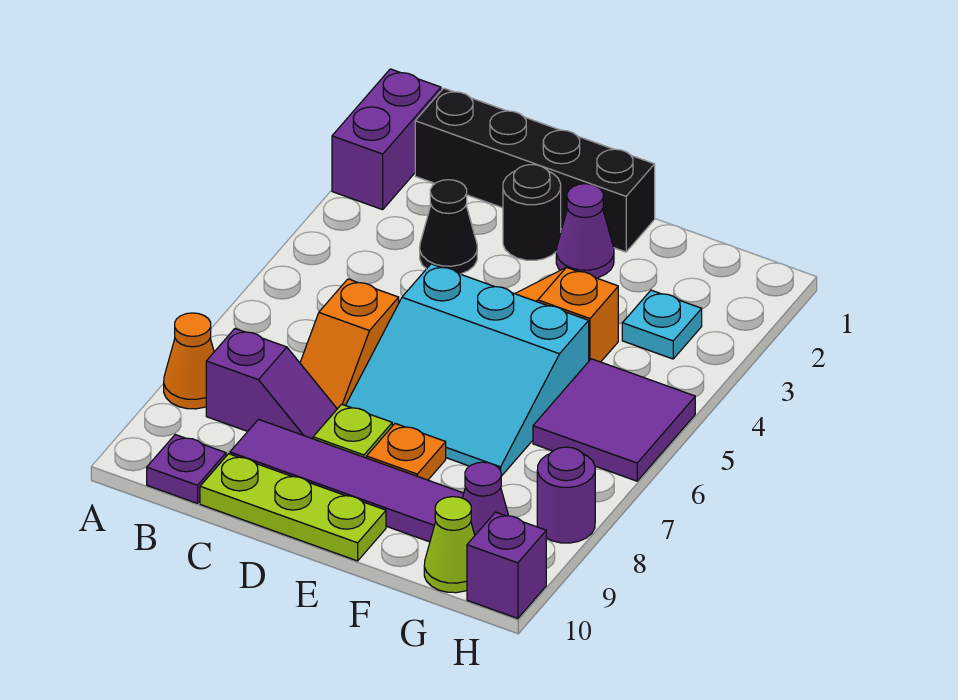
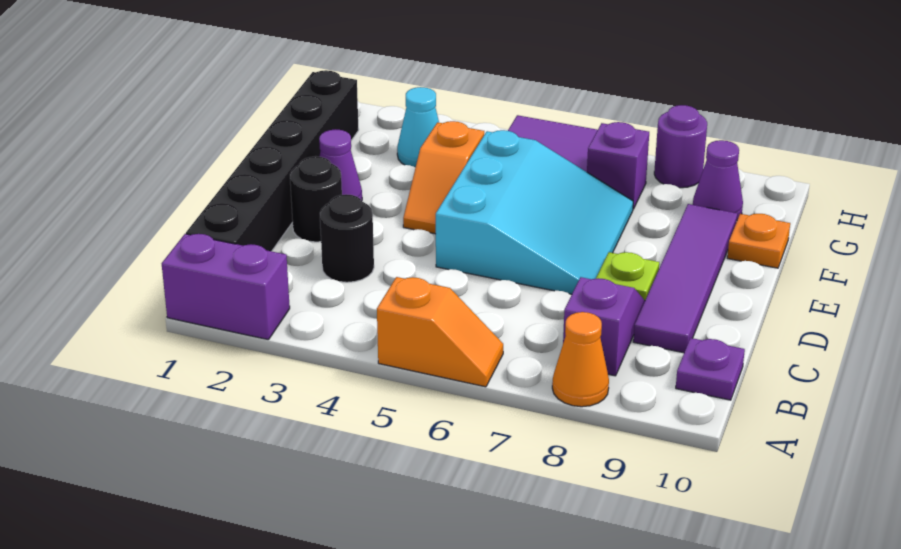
black 1x4 brick [415,88,655,252] -> black 1x6 brick [186,70,359,251]
black 1x1 cone [420,180,477,274] -> black 1x1 round brick [320,194,374,282]
orange 1x2 slope [300,279,399,409] -> orange 1x2 slope moved to [377,277,503,387]
lime 1x3 plate [200,454,386,561] -> none
orange 1x1 plate [367,424,446,480] -> orange 1x1 plate moved to [727,214,790,268]
cyan 1x1 plate [622,290,702,359] -> cyan 1x1 cone [397,87,439,167]
lime 1x1 cone [424,497,475,593] -> none
purple 1x1 brick [467,512,546,618] -> purple 1x1 brick moved to [587,122,649,209]

